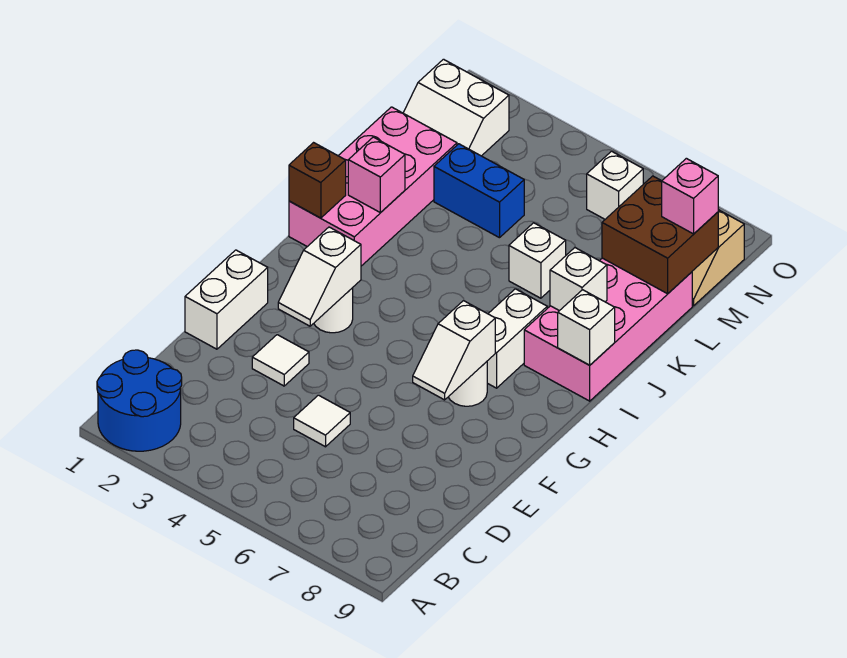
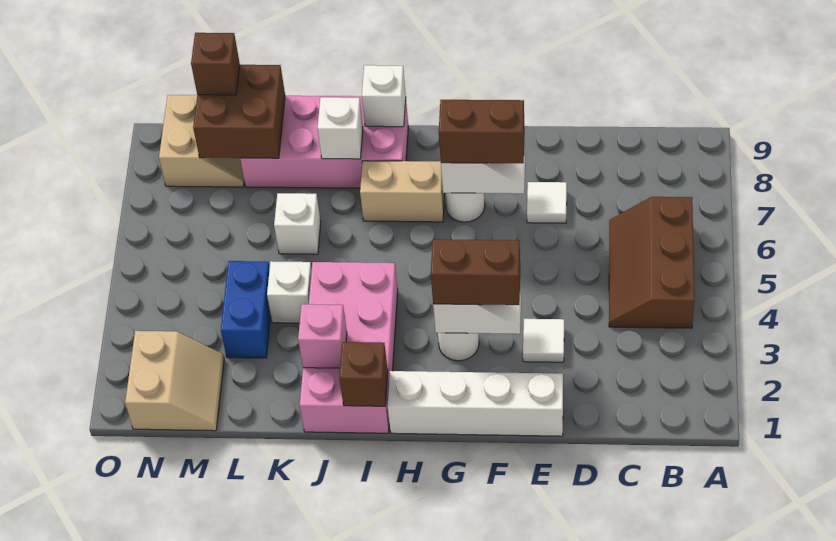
blue 2x2 round brick [97,350,182,451] -> none
none -> brown 2x3 slope [609,197,694,328]
white 1x1 tile [294,395,350,447] -> white 1x1 tile moved to [527,182,567,223]
white 1x2 brick [185,250,268,349] -> white 1x4 brick [388,371,563,436]
none -> brown 1x2 brick [431,239,520,305]
none -> brown 1x2 brick [439,100,525,163]
white 1x2 brick [487,289,547,388] -> tan 1x2 brick [360,161,445,222]
pink 2x4 brick [289,107,457,266] -> pink 2x4 brick turned to [300,262,398,433]
white 2x2 slope [403,59,509,156] -> tan 2x2 slope [125,331,224,431]
pink 1x1 brick [662,158,718,234] -> brown 1x1 brick [191,33,240,95]
white 1x1 brick [587,151,643,219] -> white 1x1 brick moved to [267,261,312,323]

